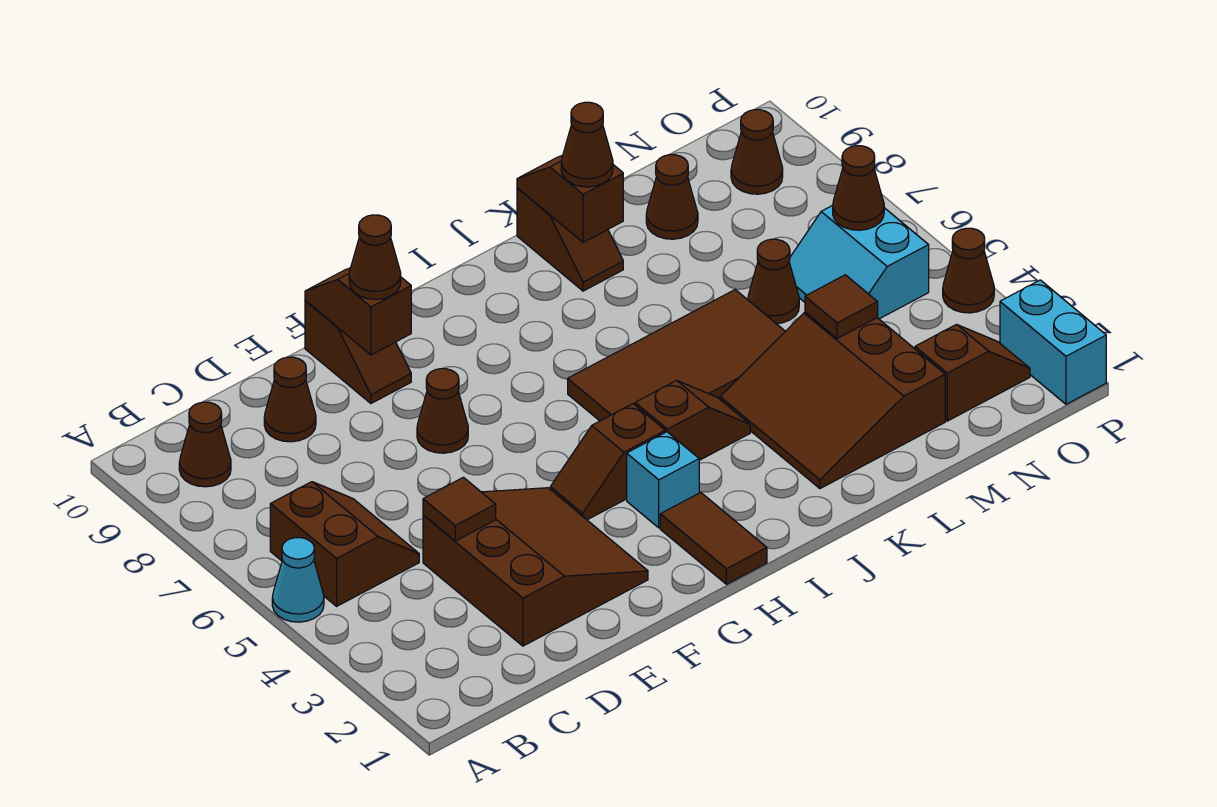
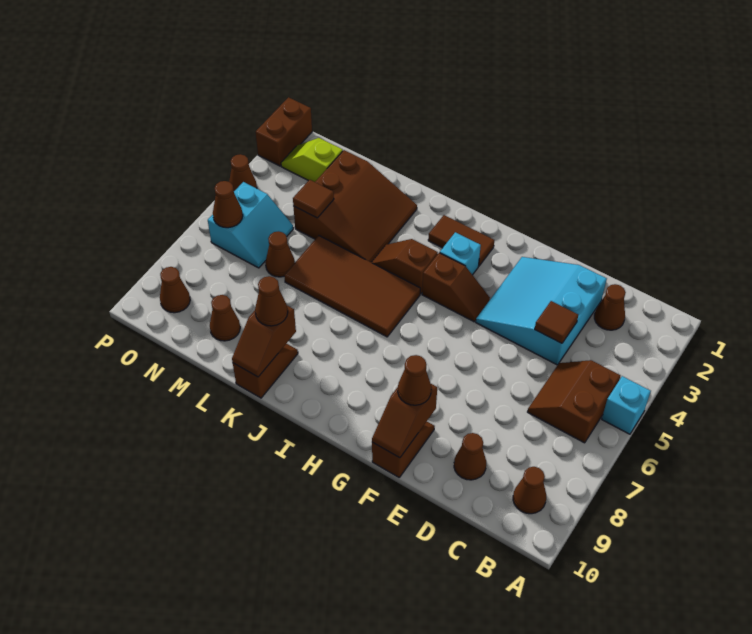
cyan 1x1 cone [272,538,324,622] -> cyan 1x1 brick [602,376,651,434]
brown 3x3 slope [423,488,648,646] -> cyan 3x3 slope [476,257,607,365]
brown 1x1 cone [417,369,468,453] -> brown 1x1 cone moved to [594,284,626,330]
brown 1x2 tile [660,492,767,584] -> brown 1x2 tile turned to [428,215,494,266]
brown 1x2 slope [915,325,1030,421] -> lime 1x2 slope [281,138,343,182]
cyan 1x2 brick [1000,280,1106,404] -> brown 1x2 brick [256,97,312,166]

